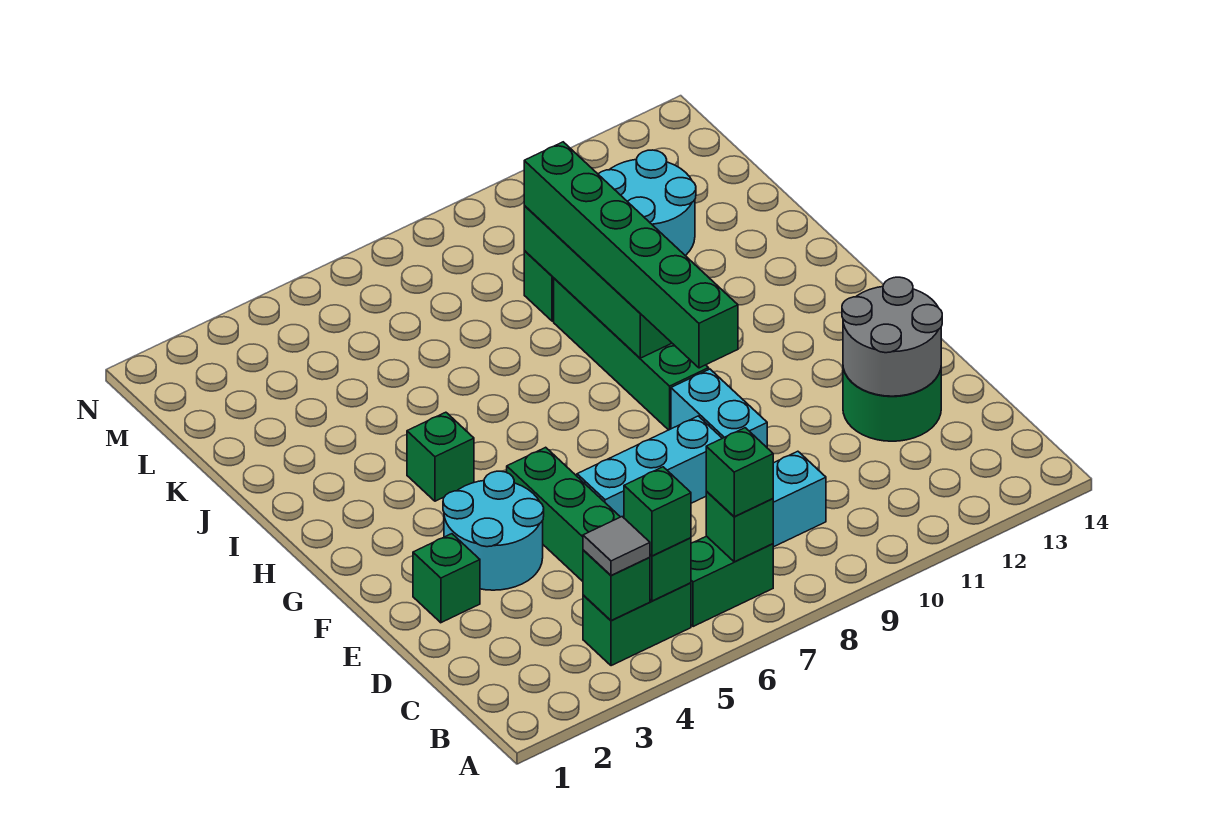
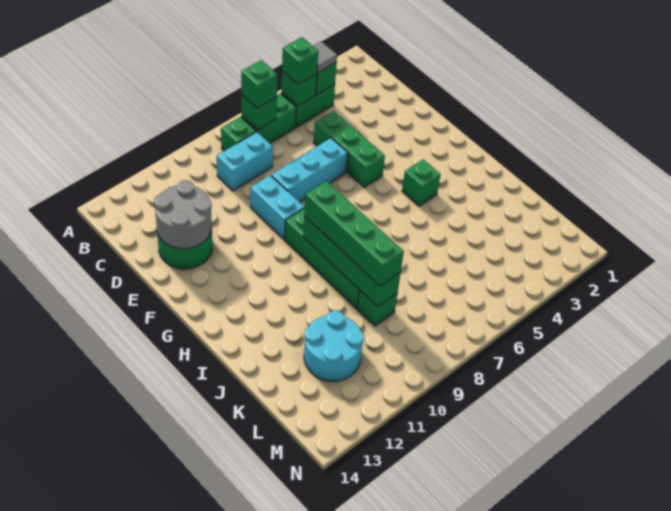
green 1x1 brick [413,534,480,623] -> green 1x1 brick moved to [221,117,256,151]
cyan 2x2 round brick [443,471,544,590] -> none
green 1x6 brick [524,142,738,368] -> green 1x4 brick [304,181,404,286]

